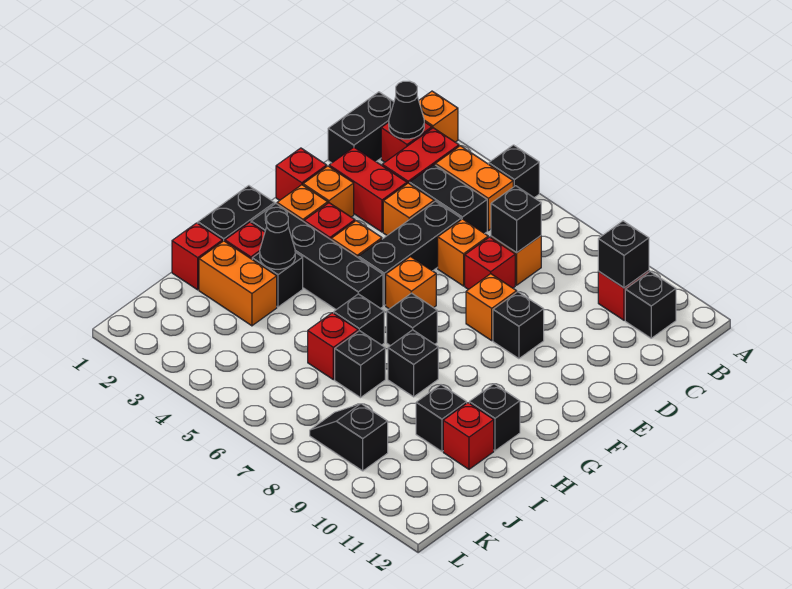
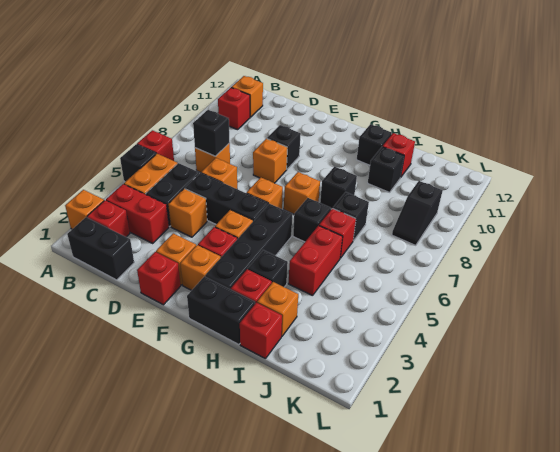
black 1x1 cone [389,81,424,139] -> none
black 1x1 brick [598,221,649,288] -> none
black 1x1 brick [625,271,676,338] -> orange 1x1 brick [231,76,263,117]
red 1x2 brick [329,147,407,232] -> red 1x2 brick moved to [288,226,343,296]
red 1x1 brick [465,237,515,290] -> red 1x1 brick moved to [137,130,174,161]
black 1x1 brick [387,293,437,346] -> orange 1x1 brick [284,172,320,214]
black 1x1 cone [260,211,295,269] -> none
orange 1x2 brick [199,241,277,326] -> orange 1x1 brick [257,282,298,337]

